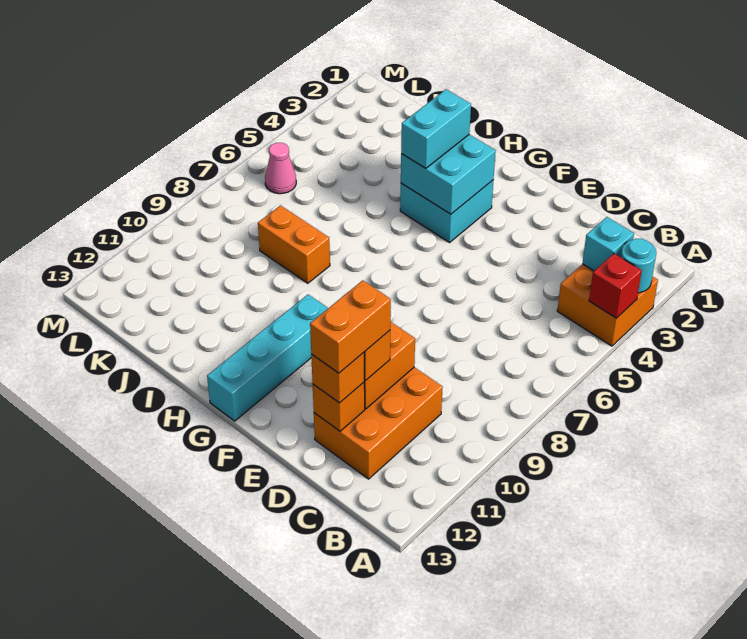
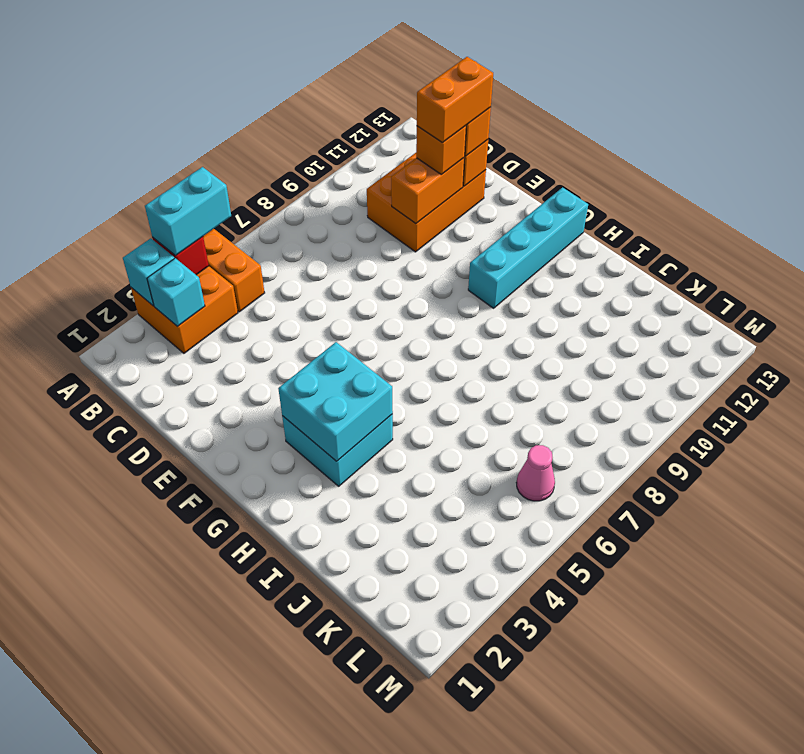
cyan 1x1 round brick [621,239,656,293] -> cyan 1x1 brick [123,238,174,306]
cyan 1x2 brick [401,89,471,168] -> cyan 1x2 brick moved to [145,167,231,256]
orange 1x2 brick [258,206,330,283] -> orange 1x2 brick moved to [203,229,265,312]

